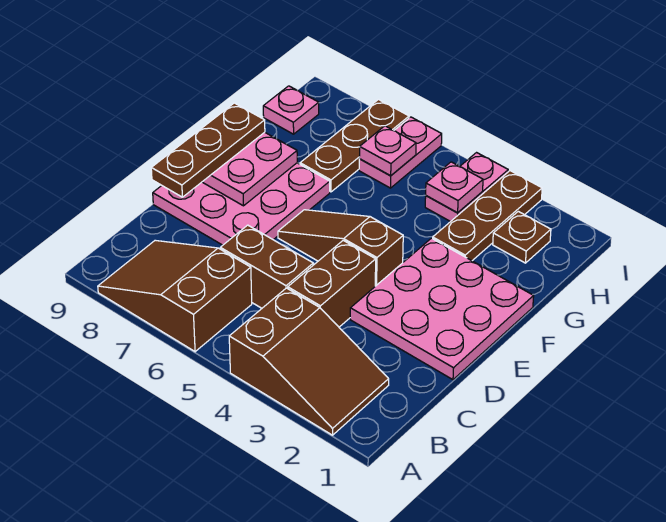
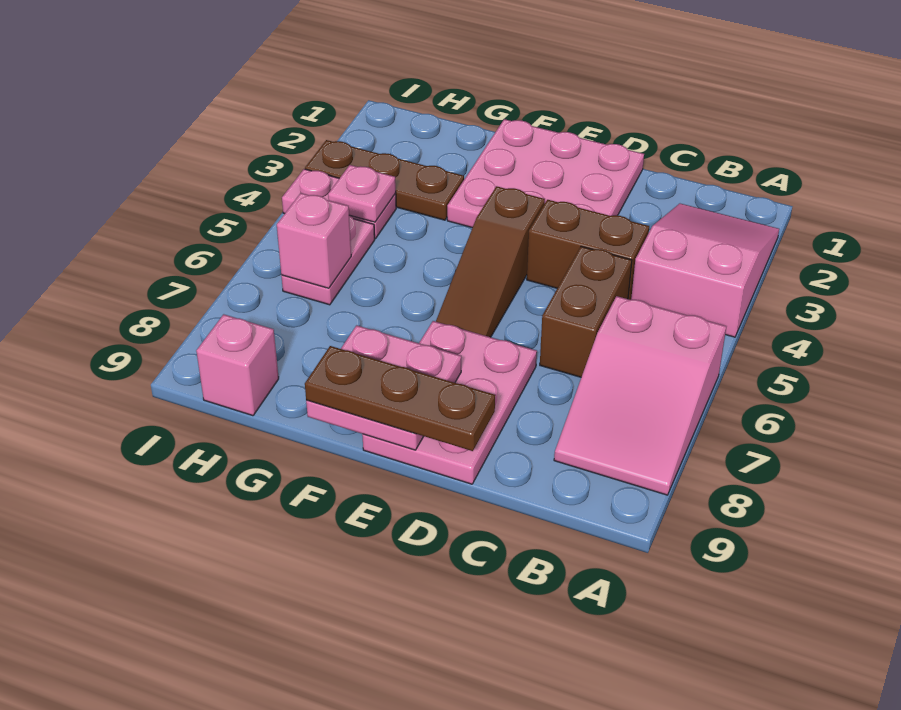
brown 2x3 slope [229,288,389,435] -> pink 2x3 slope [631,204,779,337]
brown 2x3 slope [98,240,252,352] -> pink 2x3 slope [554,296,726,495]
pink 3x3 plate [153,163,330,245] -> pink 2x3 plate [362,321,537,484]
brown 1x3 plate [300,100,409,192] -> none
brown 1x1 plate [493,211,551,263] -> none
pink 1x2 plate [359,117,442,188] -> pink 1x2 plate turned to [281,216,375,305]
pink 1x1 plate [359,126,416,176] -> pink 1x1 brick [277,193,351,288]
pink 1x1 plate [263,86,319,134] -> pink 1x1 brick [196,314,279,416]

